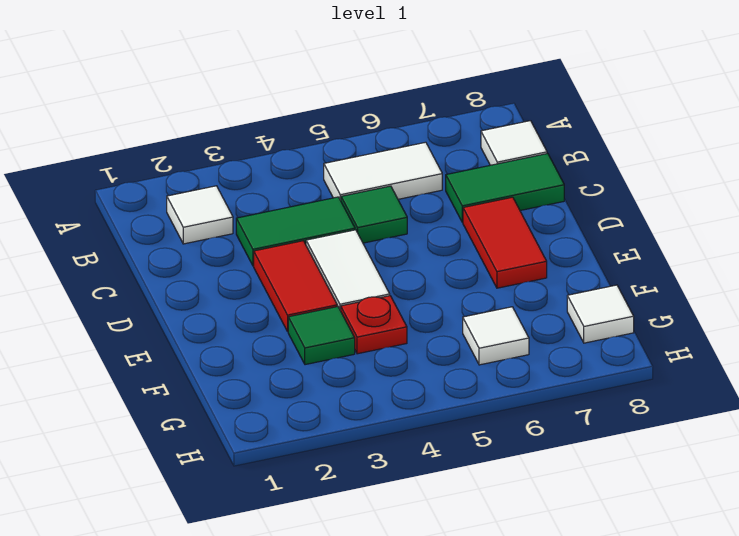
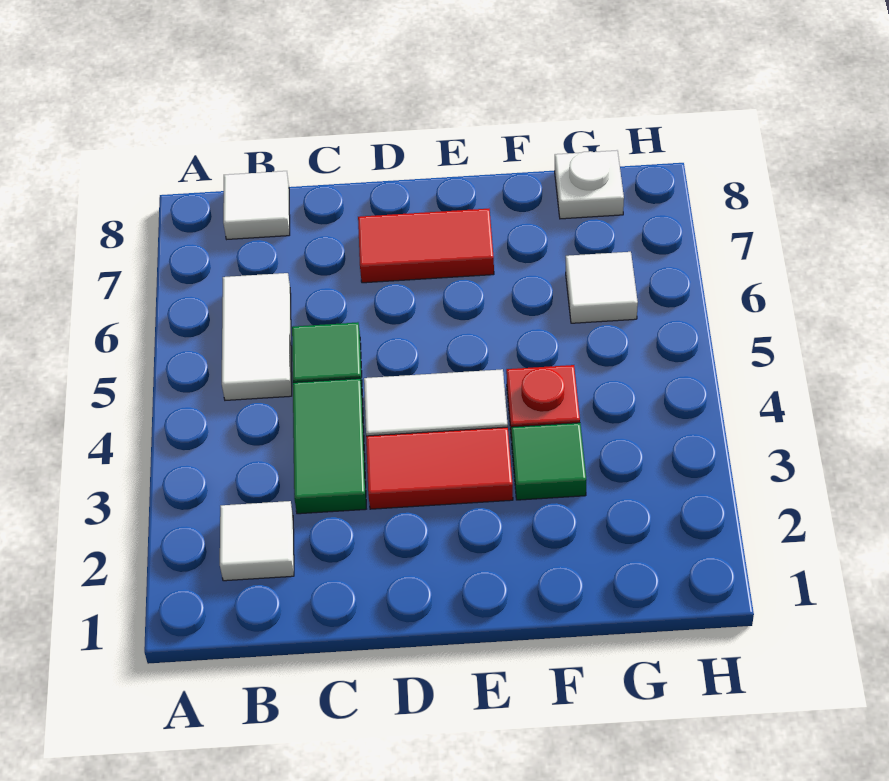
green 1x2 tile [446,154,564,222] -> none
white 1x1 tile [567,285,634,343] -> white 1x1 plate [555,151,624,219]

